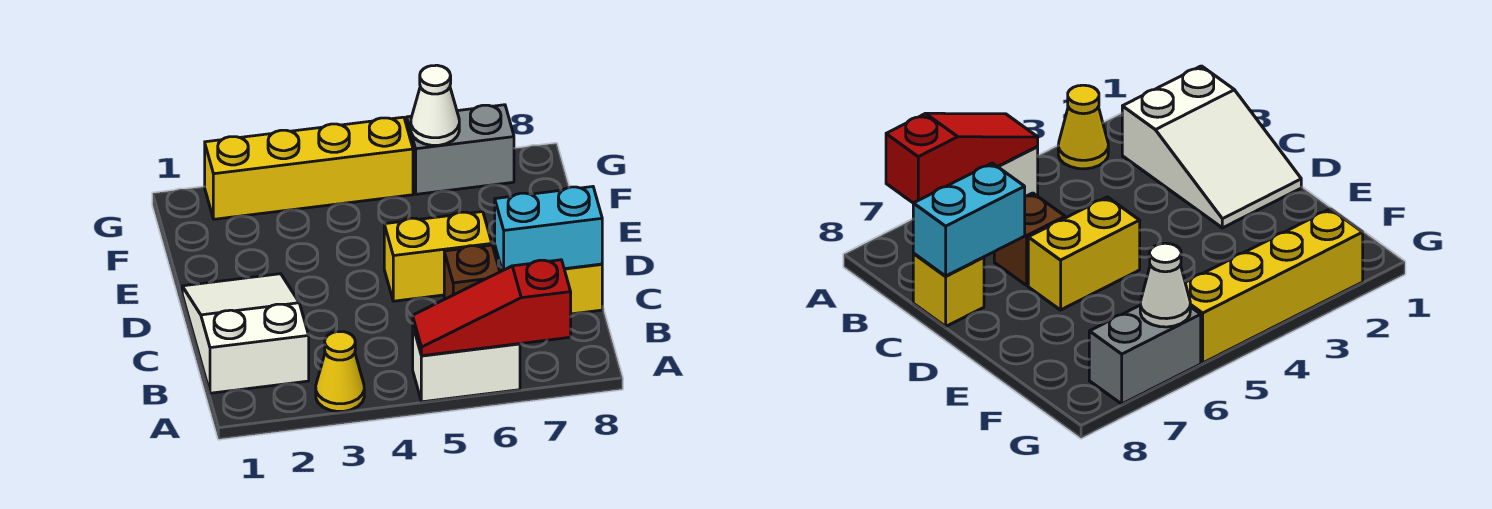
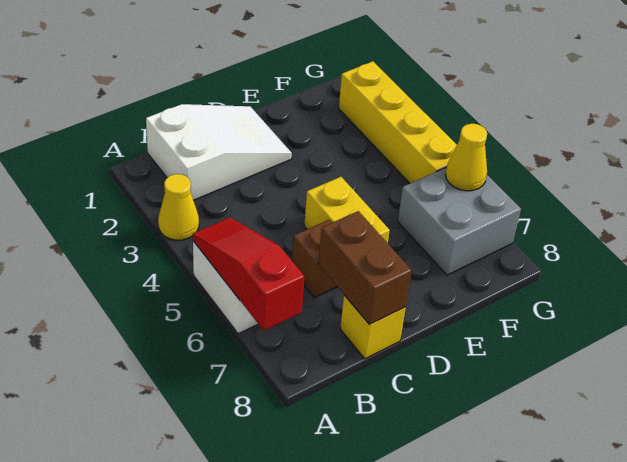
cyan 1x2 brick [495,187,602,271] -> brown 1x2 brick [318,211,412,324]
grey 1x2 brick [407,105,514,194] -> grey 2x2 brick [398,167,521,275]
white 1x1 cone [411,65,459,145] -> yellow 1x1 cone [445,124,487,191]

